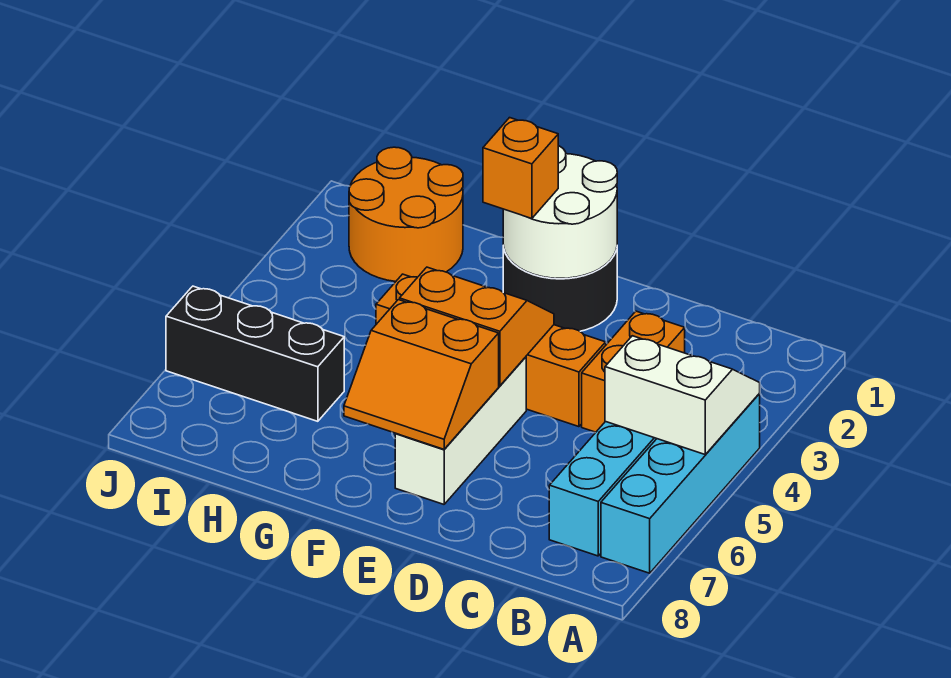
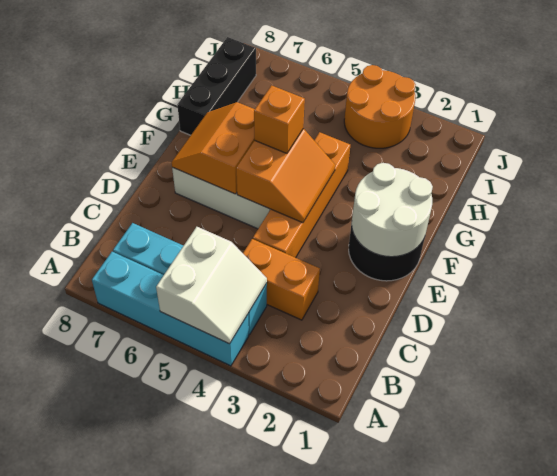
orange 1x1 brick [483,118,558,219] -> orange 1x1 brick moved to [254,85,305,153]
orange 2x2 round brick [349,147,463,282] -> orange 2x2 round brick moved to [344,65,416,148]
black 1x3 brick [166,286,344,421] -> black 1x3 brick moved to [177,37,256,135]

